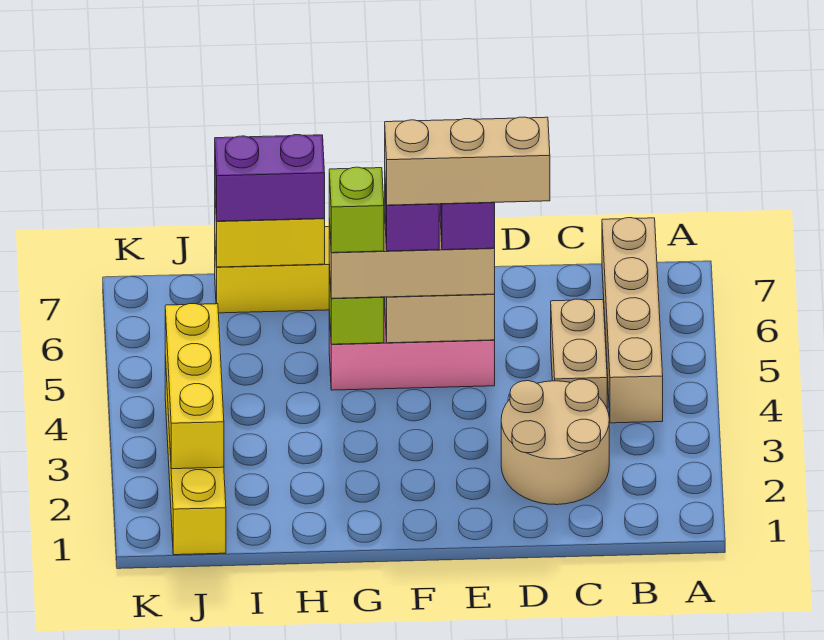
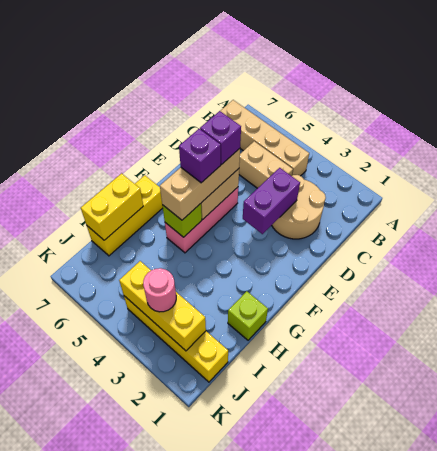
tan 1x3 brick [385,117,550,205] -> none
lime 1x1 brick [329,167,384,253] -> lime 1x1 brick moved to [228,291,268,340]
purple 1x2 brick [215,135,325,221] -> purple 1x2 brick moved to [243,168,300,234]
none -> pink 1x1 round brick [143,268,176,312]

